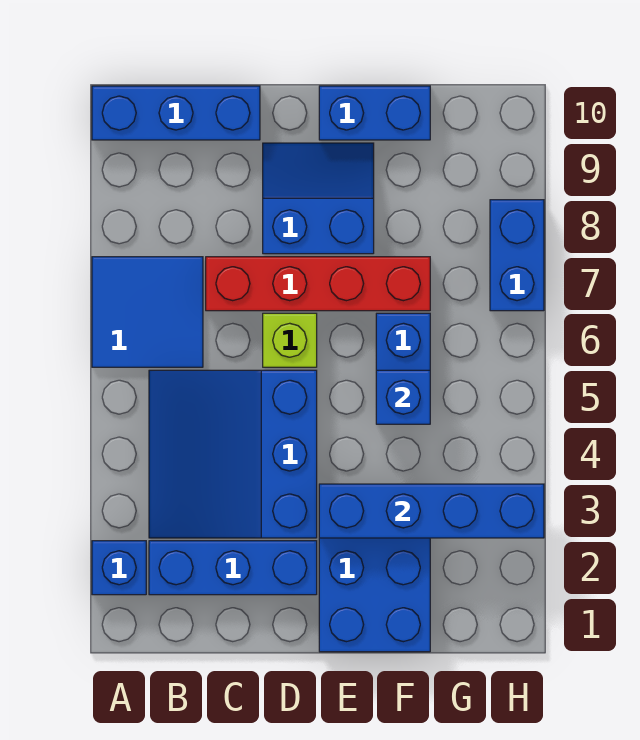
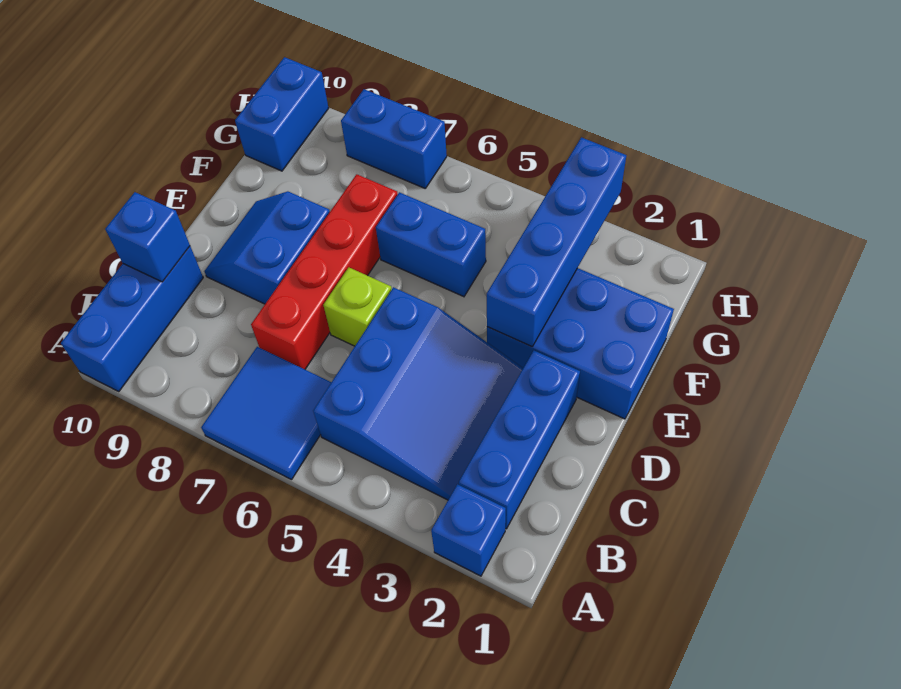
blue 3x3 slope [149,370,317,538] -> blue 3x3 slope turned to [313,287,523,500]
blue 1x2 brick [319,86,430,140] -> blue 1x2 brick moved to [235,57,329,171]
blue 1x1 brick [376,370,430,424] -> blue 1x1 brick moved to [105,192,190,282]

